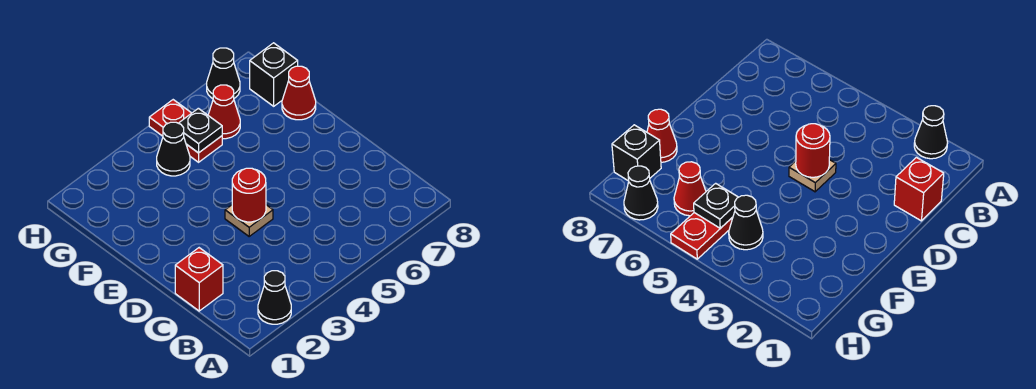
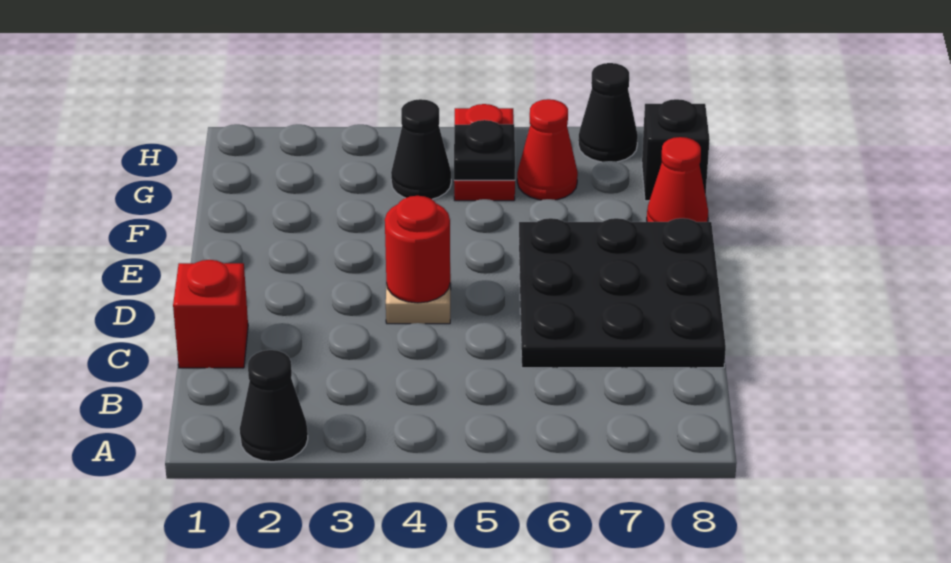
none -> black 3x3 plate [519,218,726,368]

